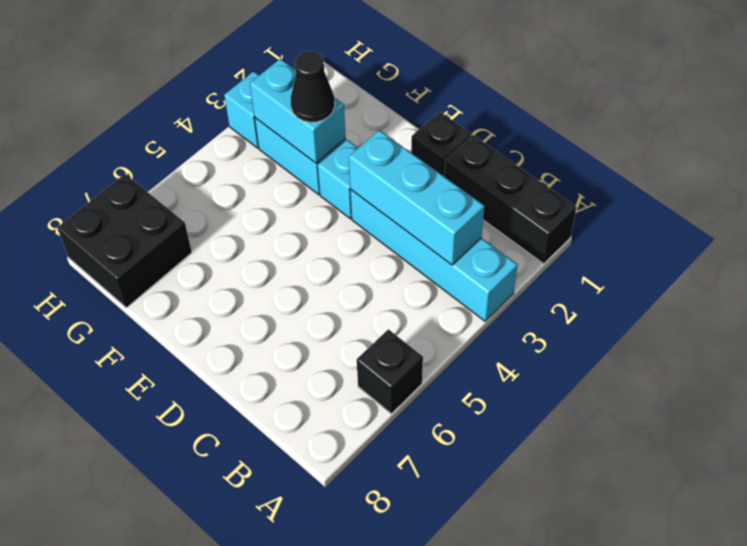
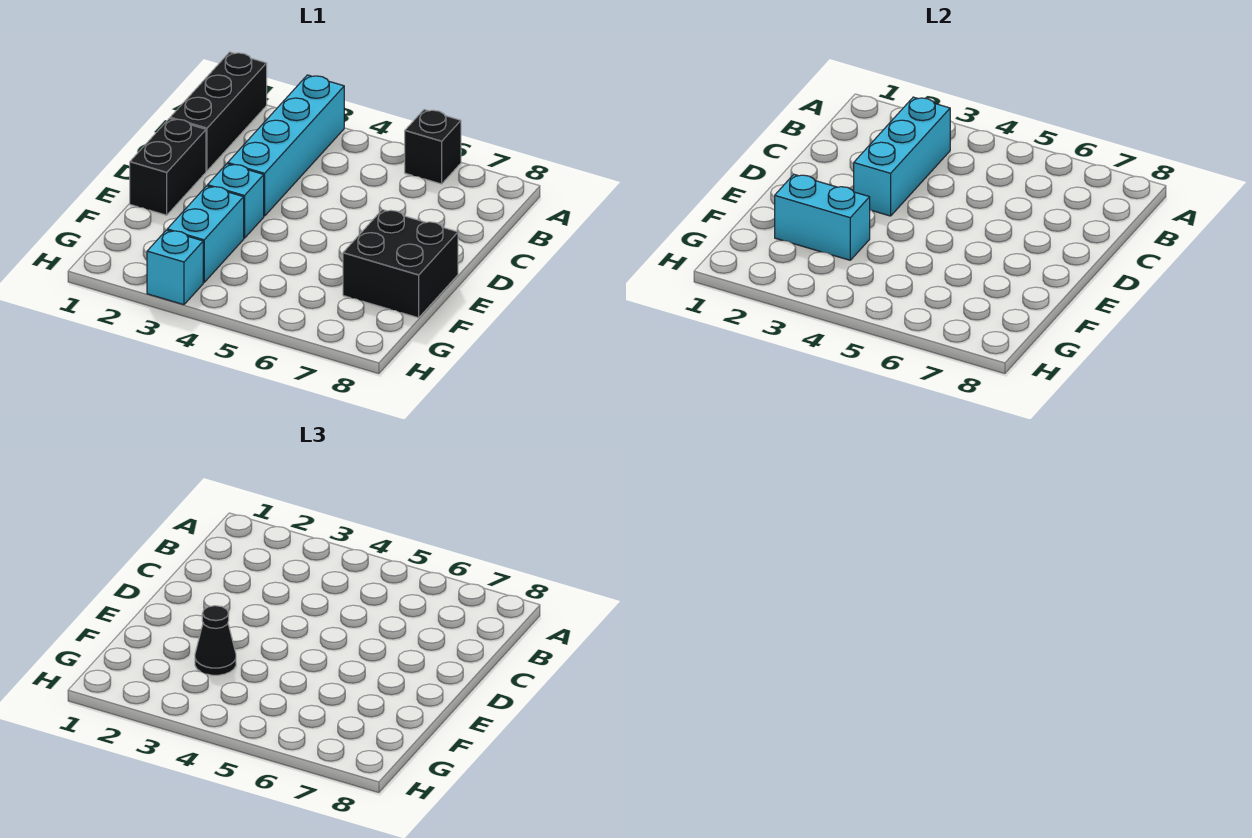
black 1x1 brick [411,112,471,176] -> black 1x2 brick [130,119,206,215]
cyan 1x2 brick [250,59,346,163] -> cyan 1x2 brick turned to [775,174,870,260]
black 2x2 brick [57,174,192,308] -> black 2x2 brick moved to [343,210,458,318]

